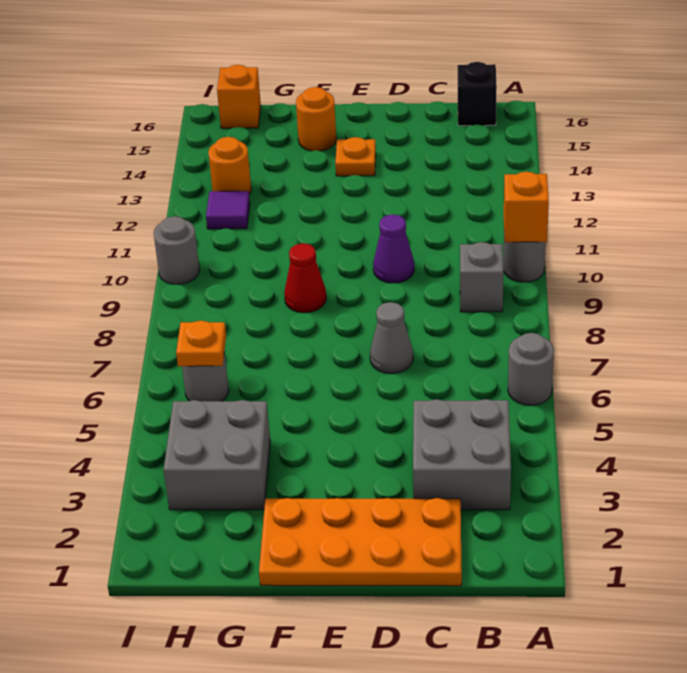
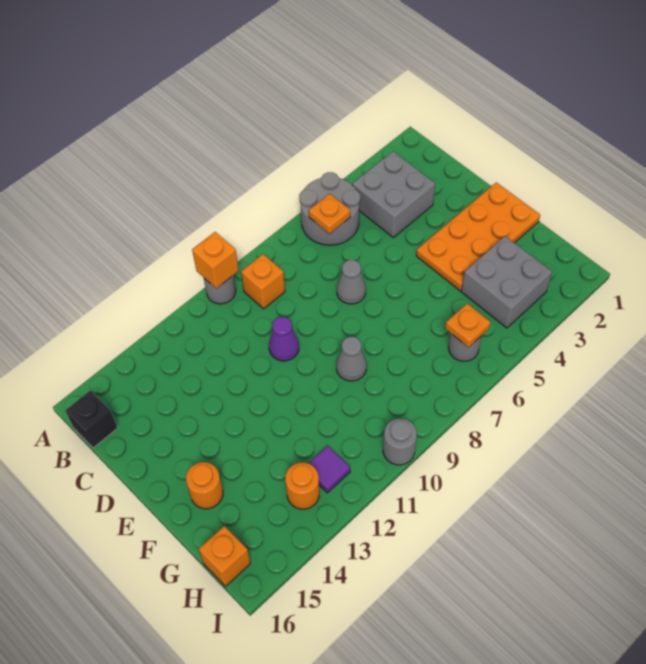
grey 1x1 round brick [508,333,554,405] -> grey 2x2 round brick [299,172,360,245]
grey 1x1 brick [460,242,504,312] -> orange 1x1 brick [241,254,285,309]
orange 2x4 plate [259,498,462,586] -> orange 2x4 plate turned to [416,182,540,291]
orange 1x1 plate [335,137,376,176] -> orange 1x1 plate moved to [309,194,350,234]
red 1x1 cone [284,243,326,313] -> grey 1x1 cone [336,337,367,381]

